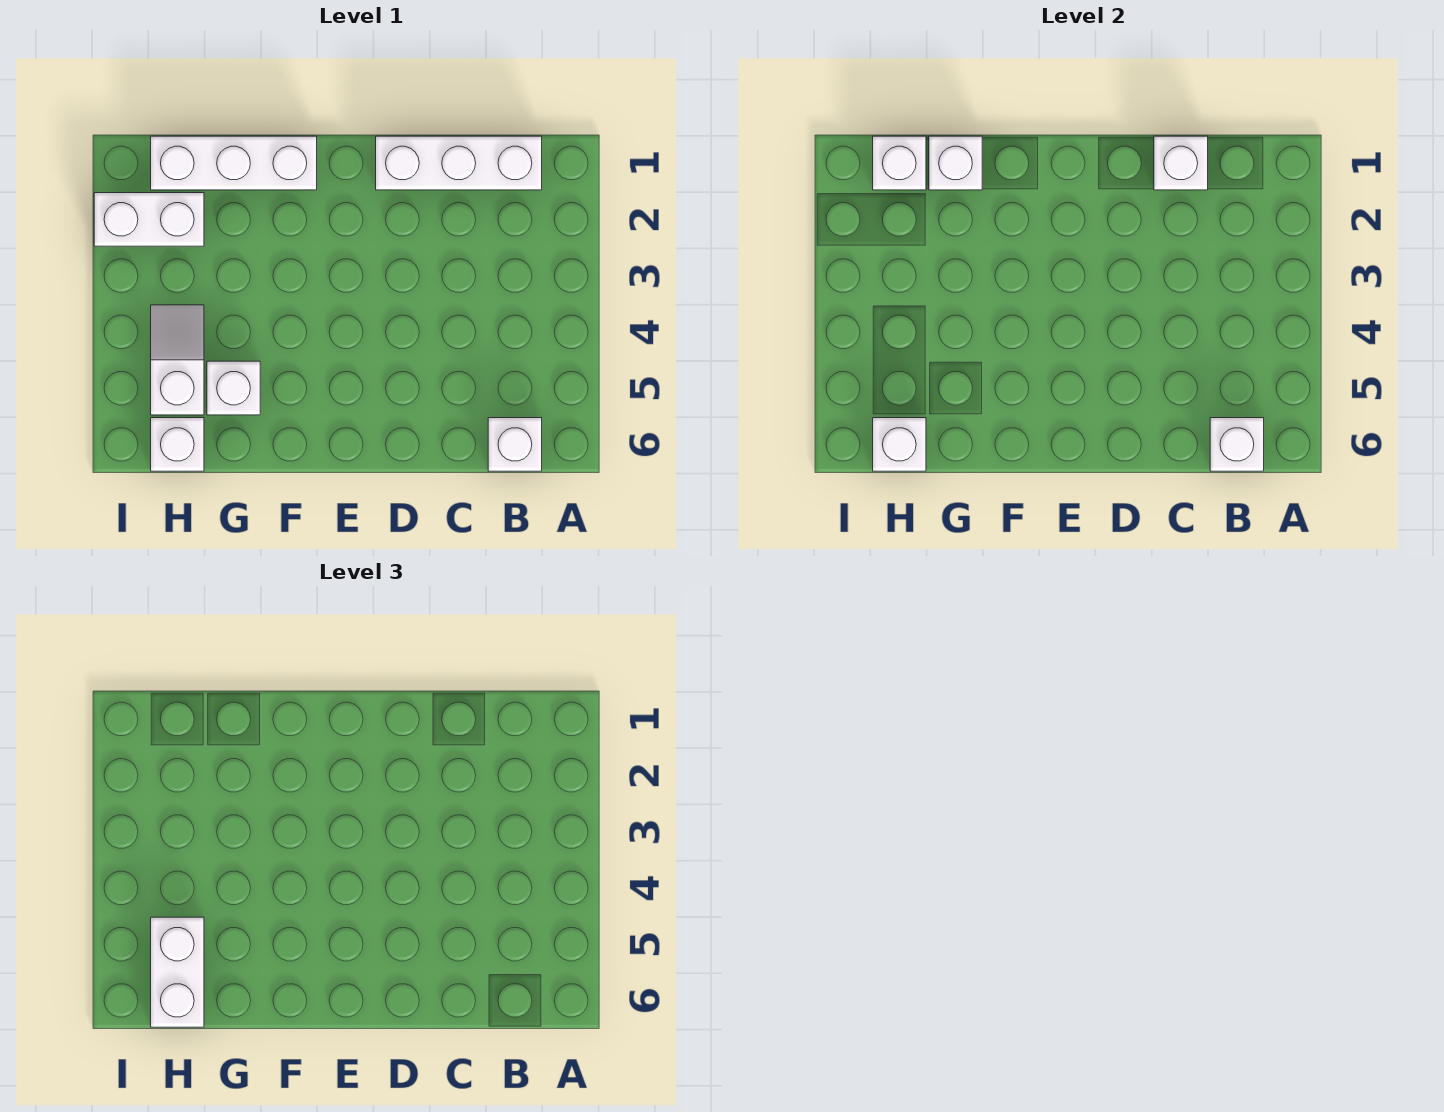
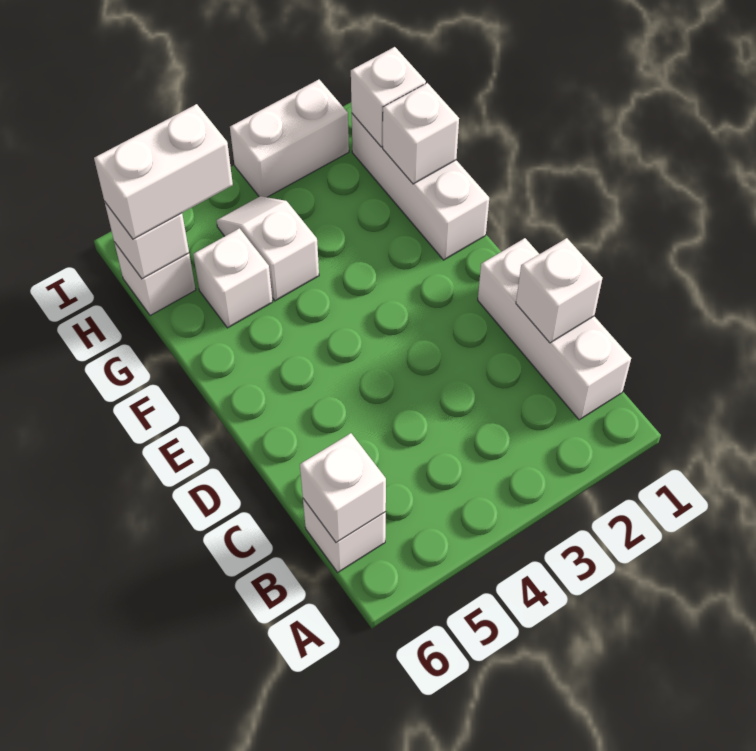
white 1x2 brick [94,193,204,246] -> white 1x2 brick turned to [230,80,349,197]
white 1x2 slope [151,305,204,415] -> white 1x2 slope turned to [217,196,319,301]

